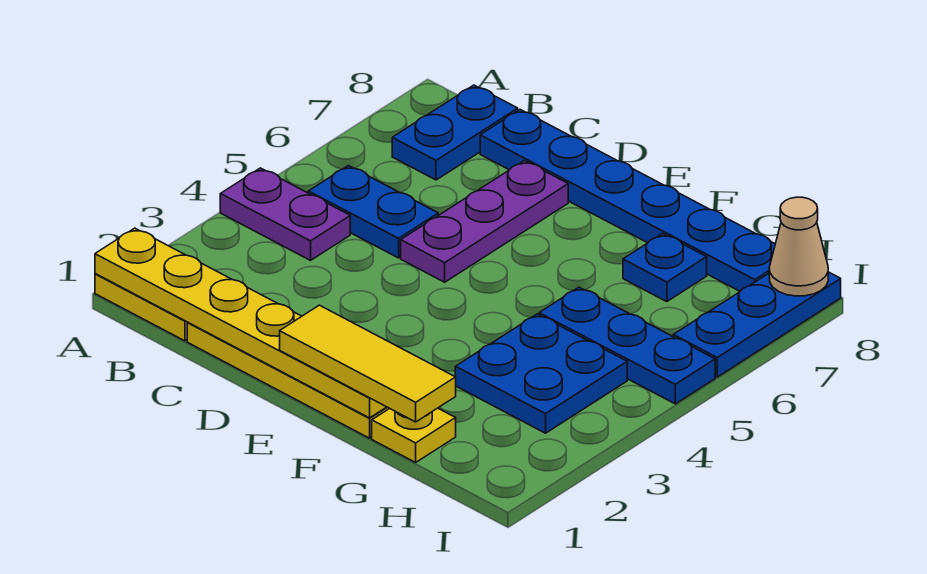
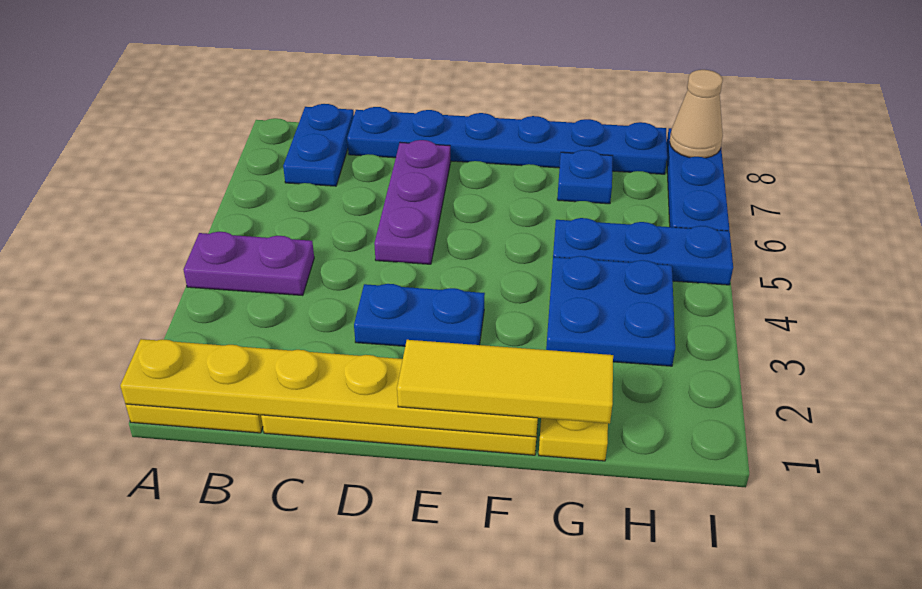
blue 1x2 plate [308,166,438,258] -> blue 1x2 plate moved to [354,284,485,346]

